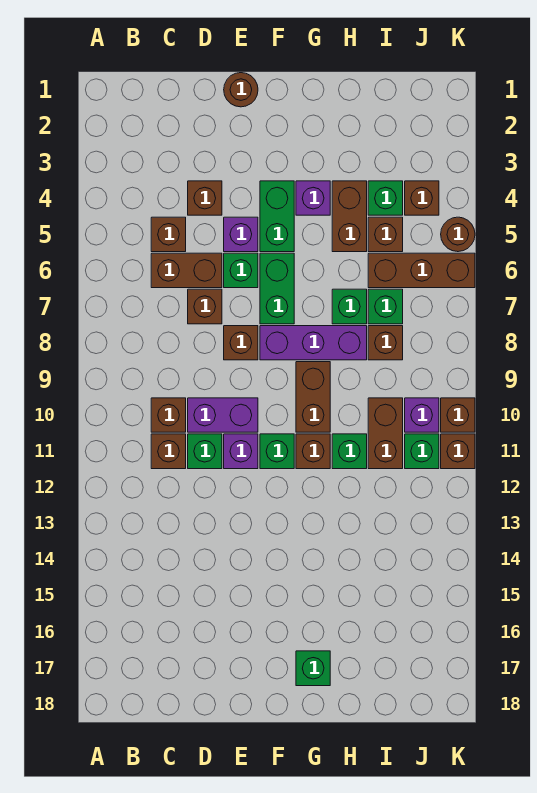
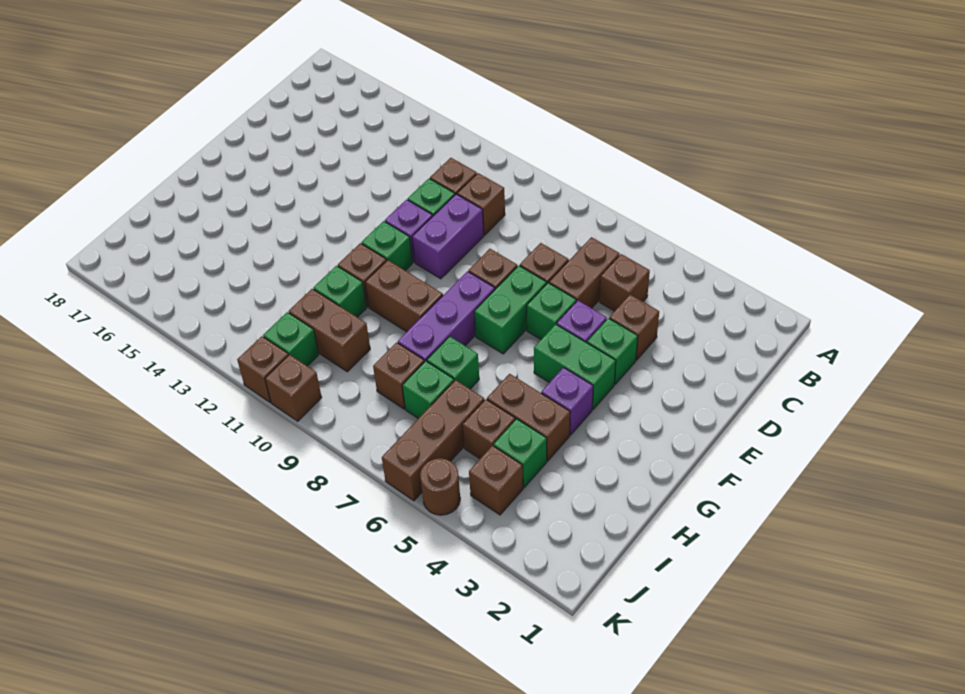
brown 1x1 round brick [224,73,258,107] -> none
green 1x2 brick [260,253,294,324] -> green 1x2 brick turned to [474,266,547,354]
green 1x1 brick [296,651,330,686] -> green 1x1 brick moved to [587,318,638,384]
purple 1x1 brick [405,398,439,432] -> none

